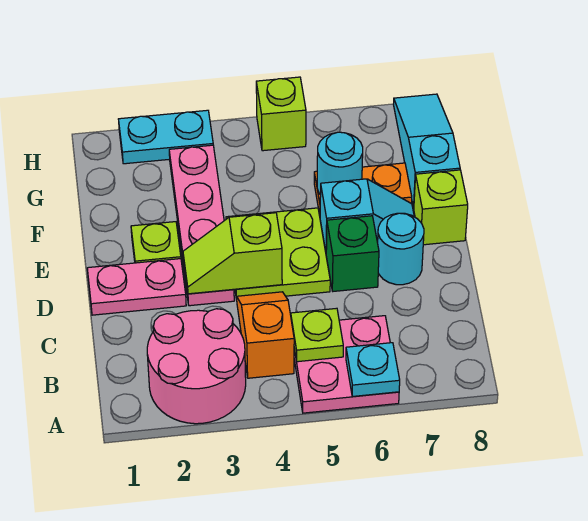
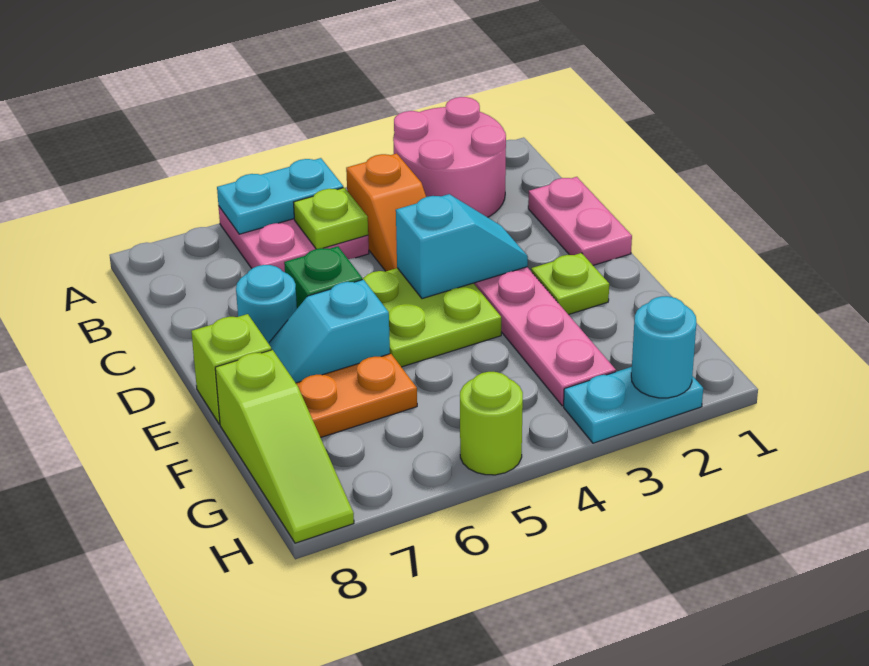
cyan 1x1 plate [346,343,400,396] -> cyan 1x2 plate [217,158,343,234]
pink 1x2 plate [87,259,186,315] -> pink 1x2 plate turned to [528,177,632,265]
lime 1x2 slope [183,213,282,294] -> cyan 1x2 slope [396,194,528,299]
cyan 1x1 round brick [317,132,363,195] -> cyan 1x1 round brick moved to [631,296,696,398]
cyan 1x3 slope [394,94,460,208] -> lime 1x3 slope [215,350,354,543]
lime 1x1 brick [256,77,306,151] -> lime 1x1 round brick [460,372,523,475]

